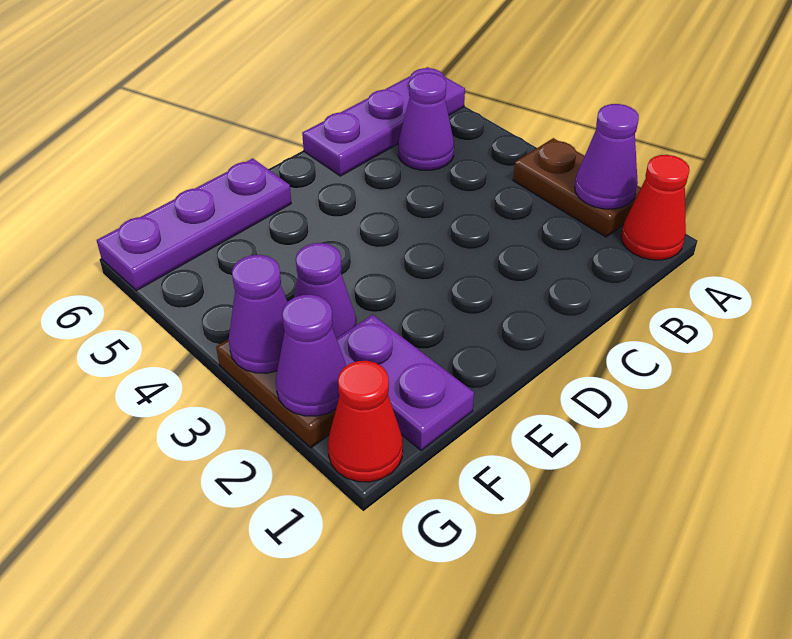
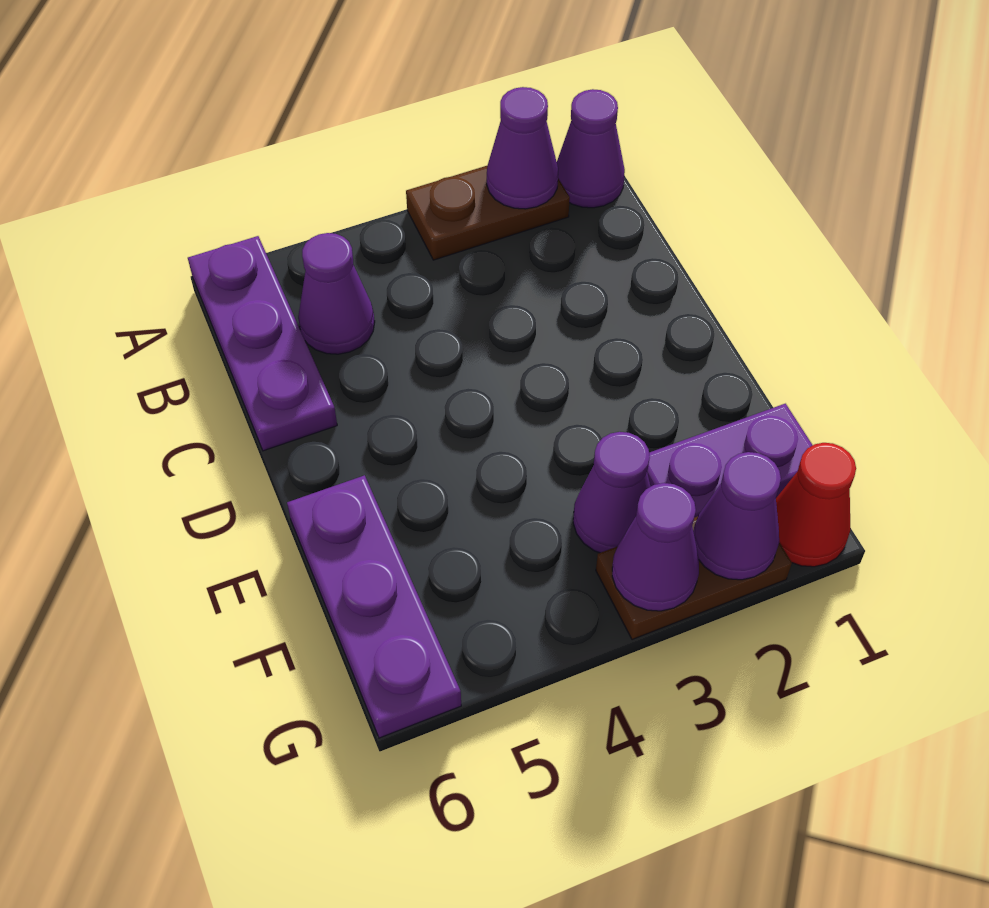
red 1x1 cone [621,155,690,260] -> purple 1x1 cone [557,89,625,208]

